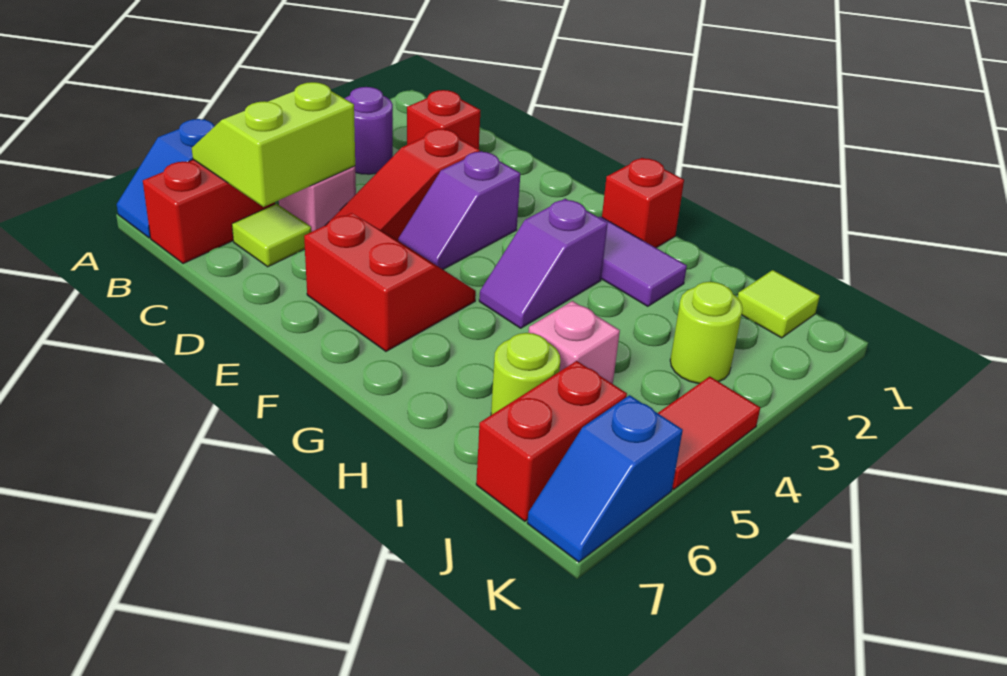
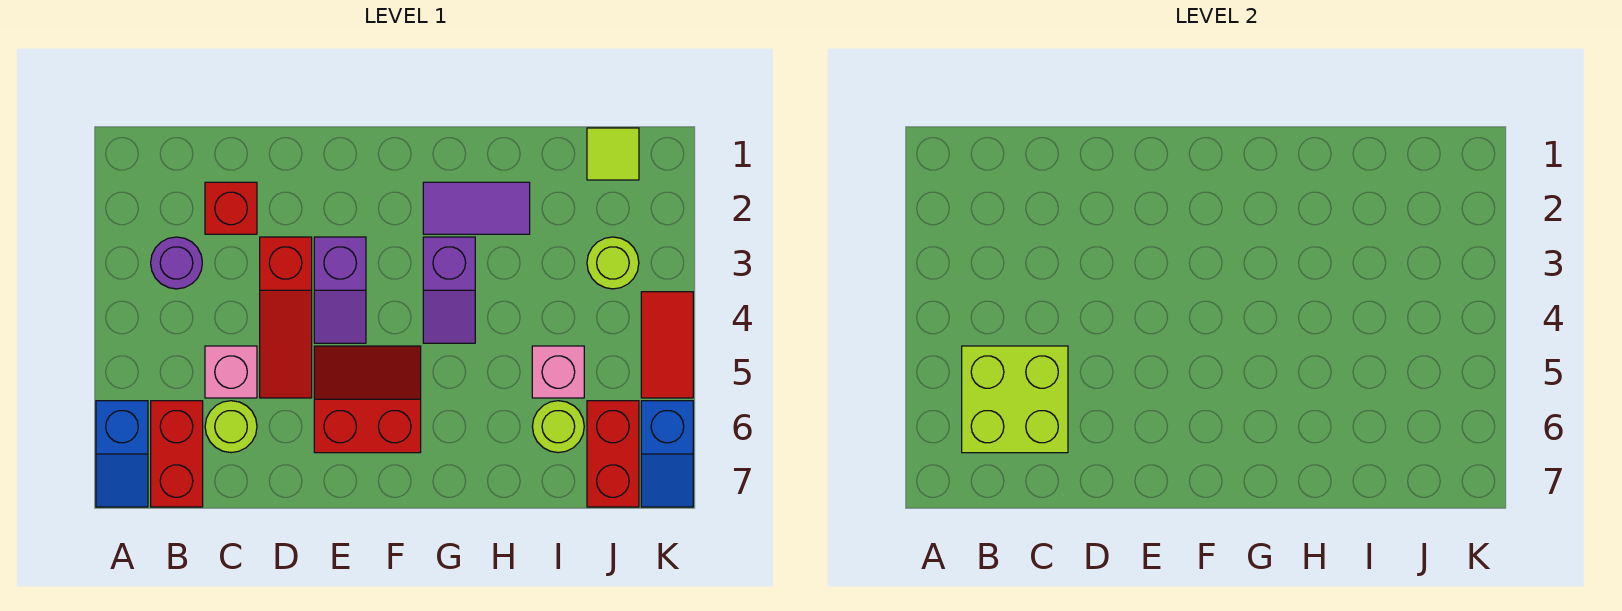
lime 2x2 slope [192,82,355,207] -> lime 2x2 brick [962,346,1068,453]
lime 1x1 tile [232,204,312,267] -> lime 1x1 round brick [205,401,257,453]
red 1x1 brick [602,158,684,248] -> none

